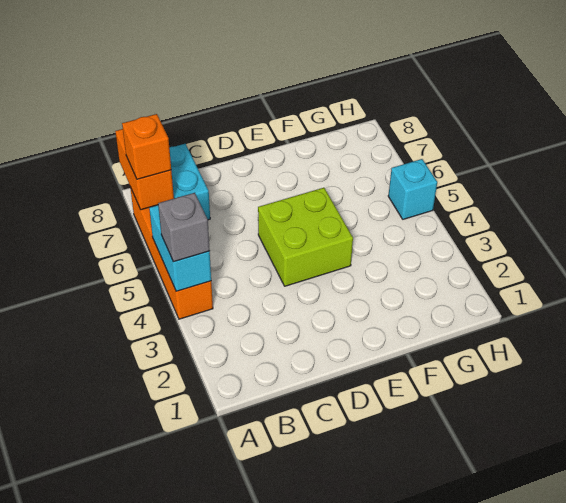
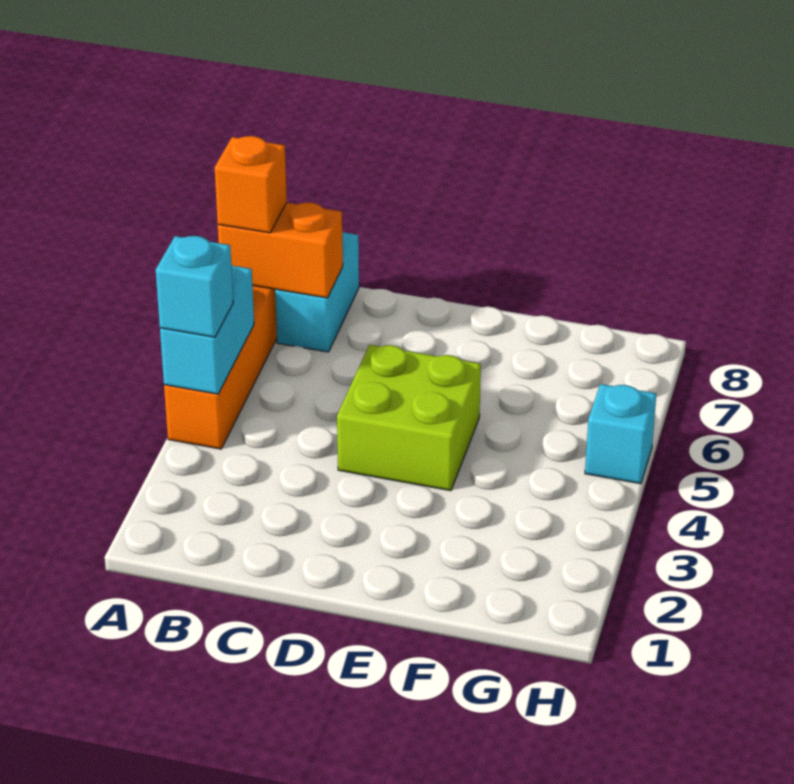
grey 1x1 brick [158,193,210,262] -> cyan 1x1 brick [156,236,233,337]
orange 1x2 brick [115,129,174,210] -> orange 1x2 brick turned to [218,203,343,298]

